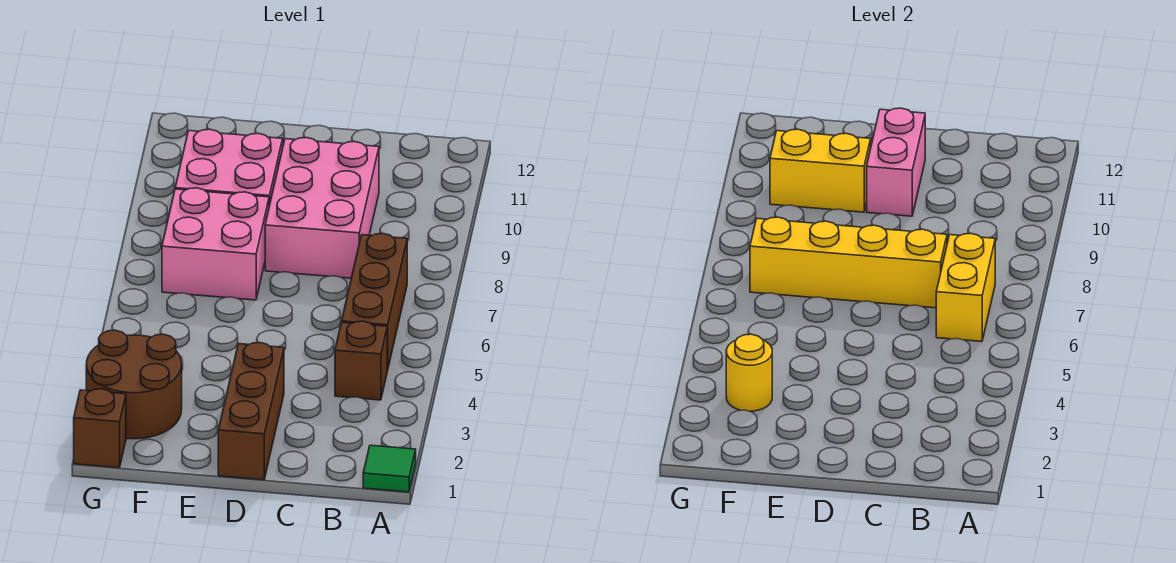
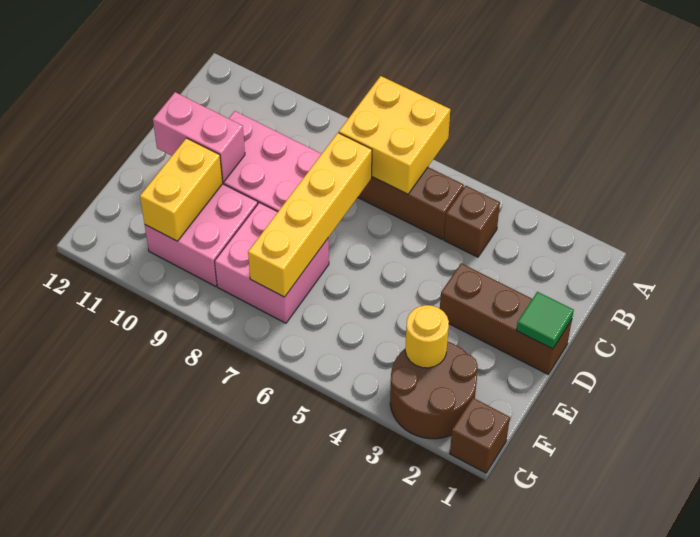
green 1x1 tile [363,445,416,492] -> green 1x1 tile moved to [516,292,574,349]
yellow 1x2 brick [936,233,995,342] -> yellow 2x2 brick [339,76,450,194]

